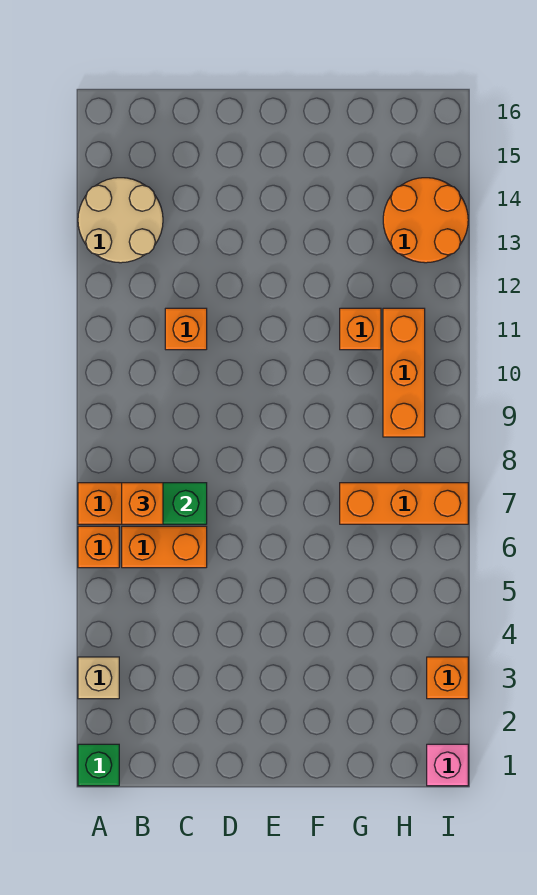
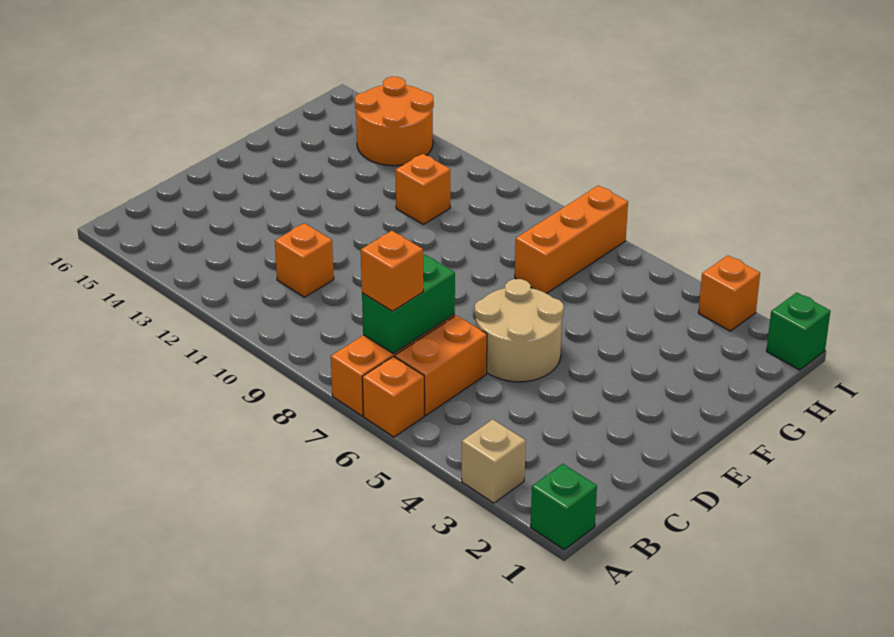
tan 2x2 round brick [78,178,163,263] -> tan 2x2 round brick moved to [475,279,564,382]
orange 1x3 brick [383,308,425,437] -> none
pink 1x1 brick [427,744,468,786] -> green 1x1 brick [766,292,830,370]

